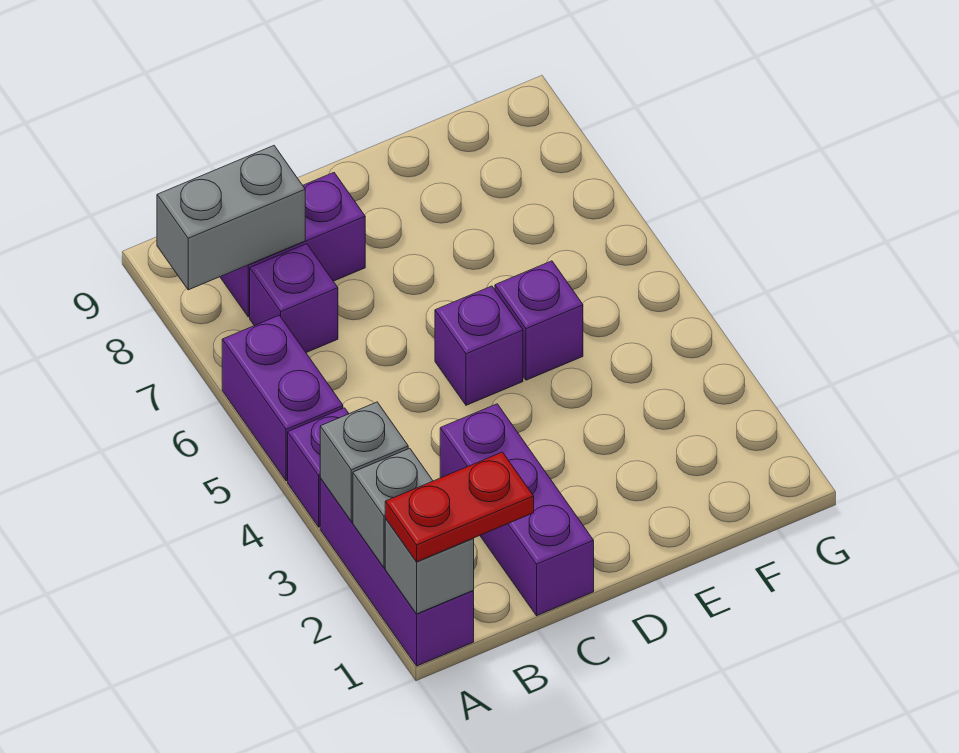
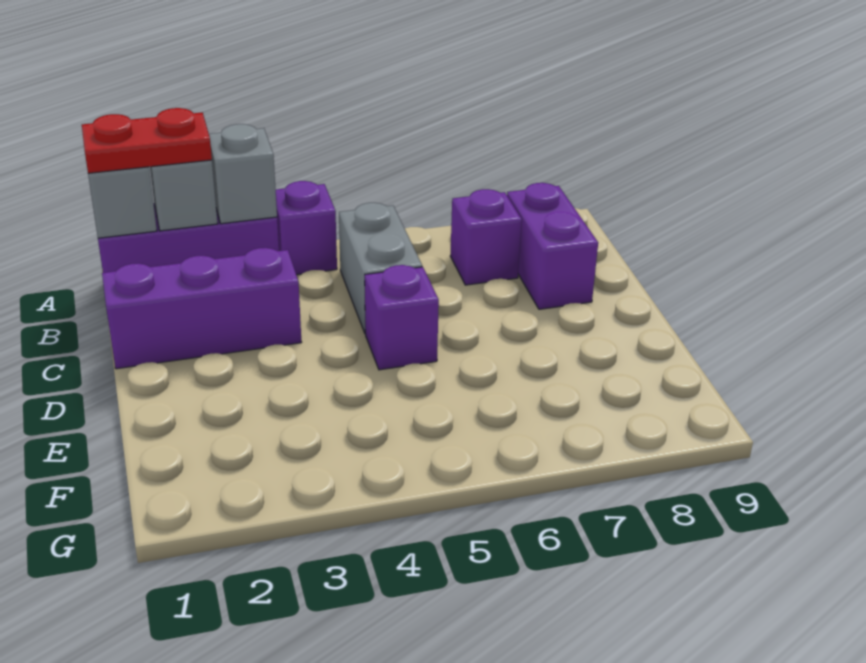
red 1x2 plate [385,452,534,562] -> red 1x2 plate turned to [82,108,212,173]
purple 1x2 brick [222,315,343,481] -> none
grey 1x2 brick [157,146,305,290] -> grey 1x2 brick moved to [339,203,422,333]
purple 1x1 brick [495,261,583,380] -> none

